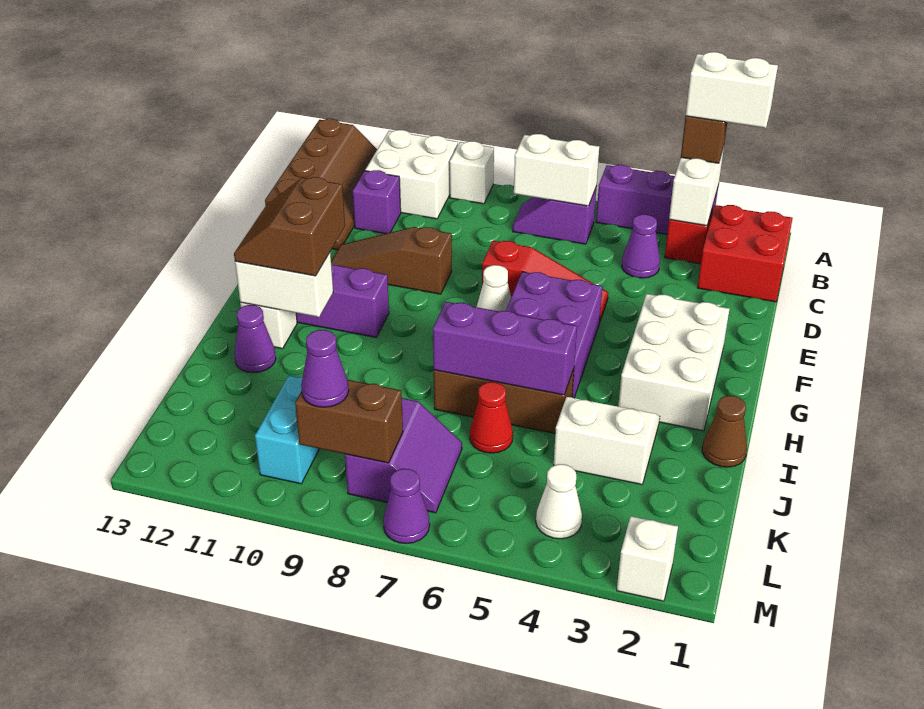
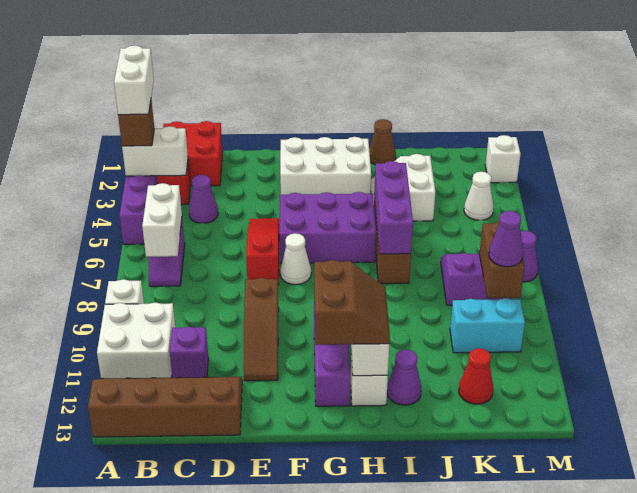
brown 2x2 slope [234,177,345,276] -> brown 2x2 slope turned to [314,260,390,345]
red 1x1 cone [470,382,513,453] -> red 1x1 cone moved to [459,348,493,404]

